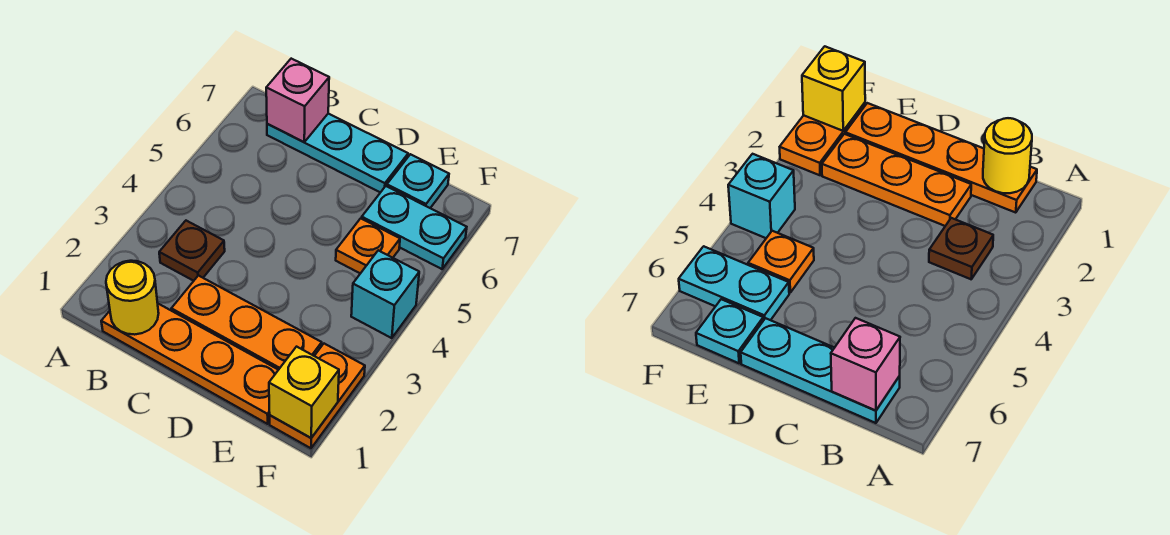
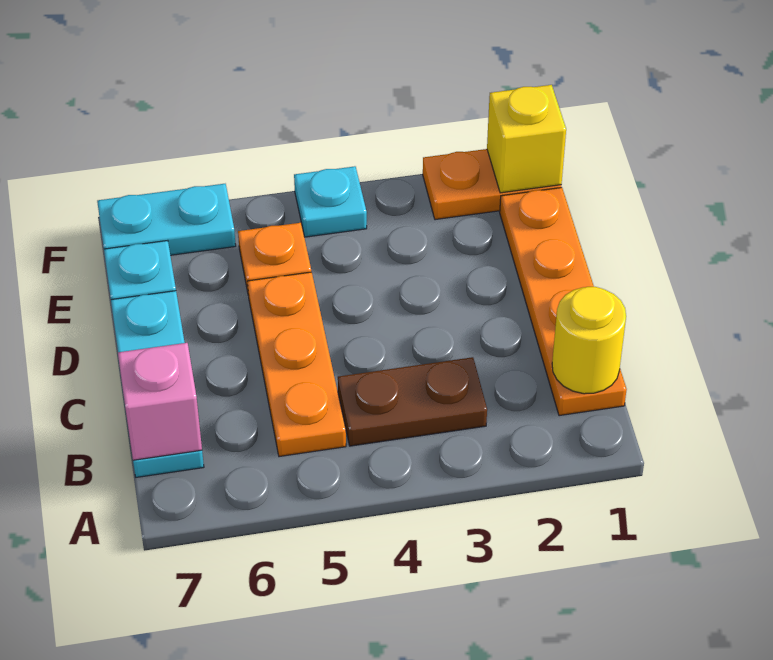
brown 1x1 plate [159,221,225,281] -> brown 1x2 plate [338,357,487,446]
orange 1x3 plate [171,276,322,370] -> orange 1x3 plate moved to [247,272,346,457]
cyan 1x2 plate [362,186,467,269] -> cyan 1x2 plate turned to [97,184,236,255]
cyan 1x1 brick [351,250,419,338] -> cyan 1x1 plate [294,166,367,237]

